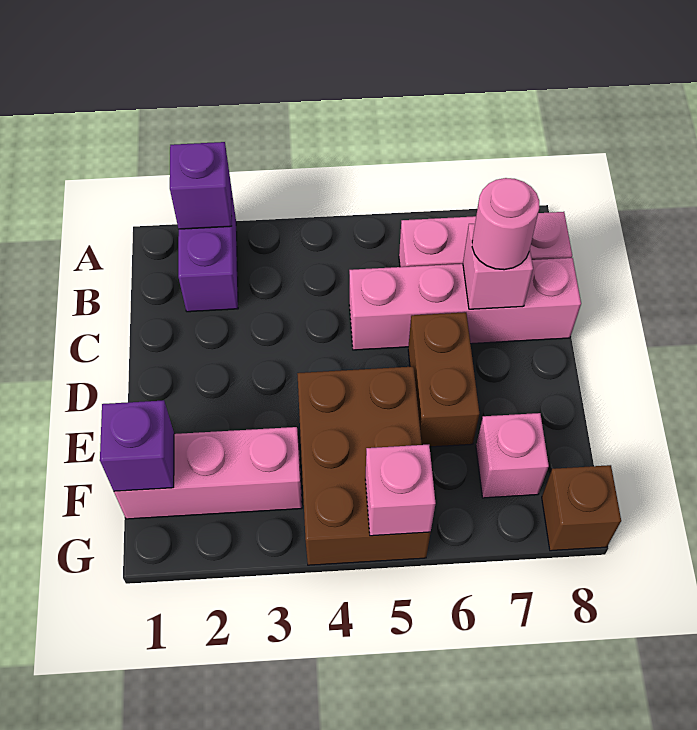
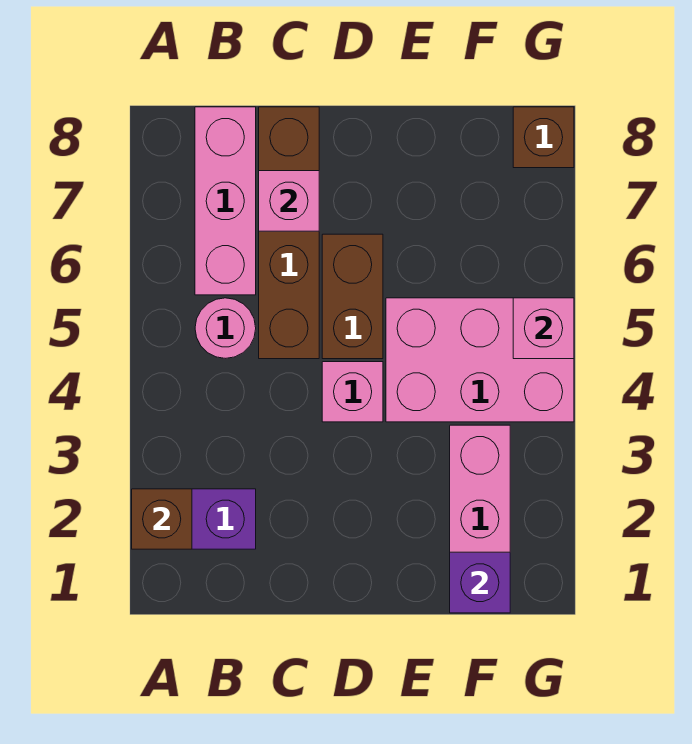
purple 1x1 brick [170,142,232,229] -> brown 1x1 brick [132,489,192,549]
pink 1x4 brick [349,258,581,350] -> brown 1x4 brick [259,107,319,359]
pink 1x1 round brick [472,178,539,270] -> pink 1x1 round brick moved to [195,298,256,358]
brown 1x2 brick [408,312,479,447] -> brown 1x2 brick turned to [322,234,383,359]
brown 2x3 brick [297,367,431,565] -> pink 2x3 brick [386,298,574,422]
pink 1x1 brick [476,413,549,498] -> pink 1x1 brick moved to [322,362,383,422]

